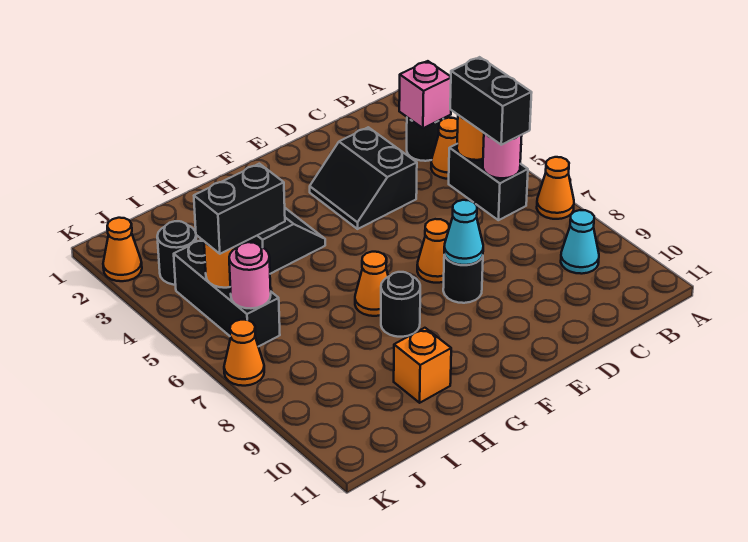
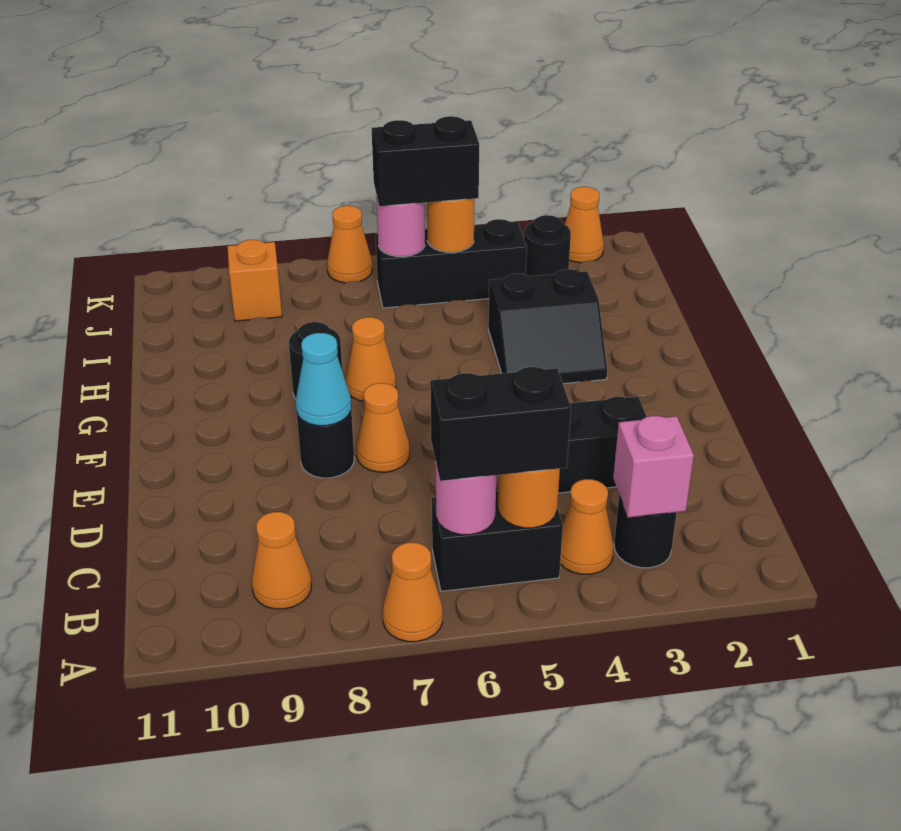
cyan 1x1 cone [561,210,599,274] -> orange 1x1 cone [252,512,312,609]
orange 1x1 brick [394,328,451,403] -> orange 1x1 brick moved to [227,240,282,321]
black 1x2 brick [194,164,285,254] -> black 1x2 brick turned to [372,116,479,206]

